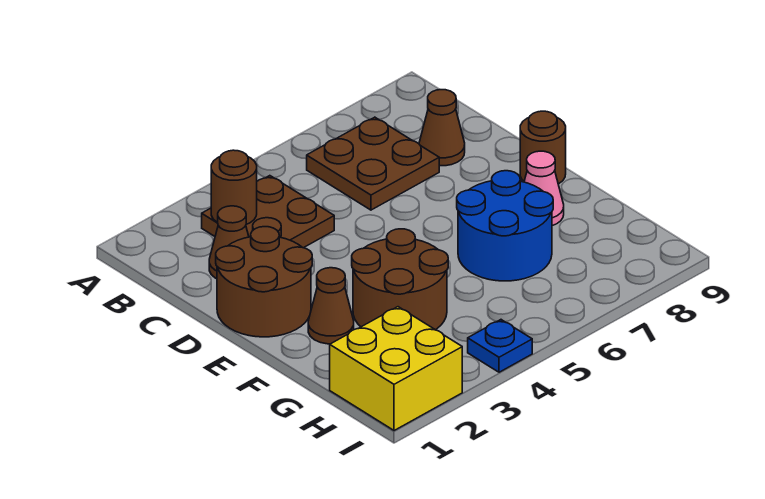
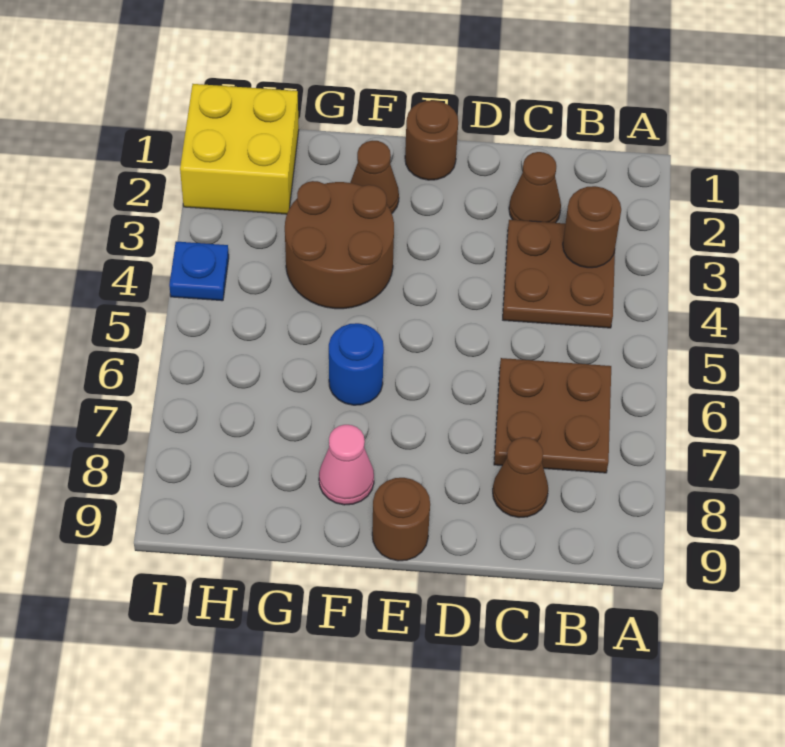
brown 2x2 round brick [216,227,312,337] -> brown 1x1 round brick [405,100,458,180]
blue 2x2 round brick [457,171,553,281] -> blue 1x1 round brick [329,323,384,405]

